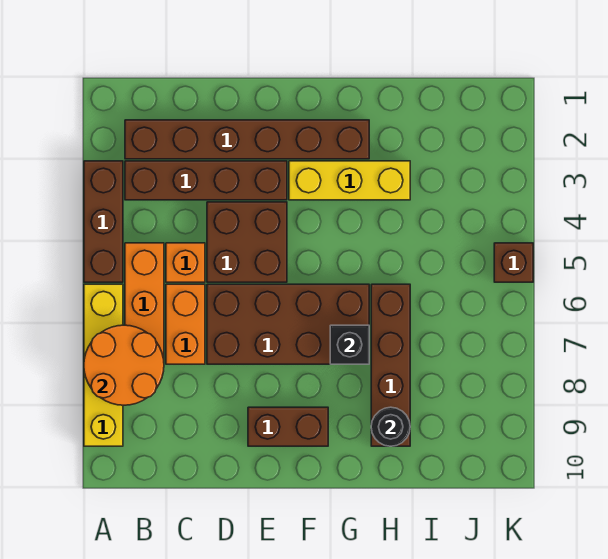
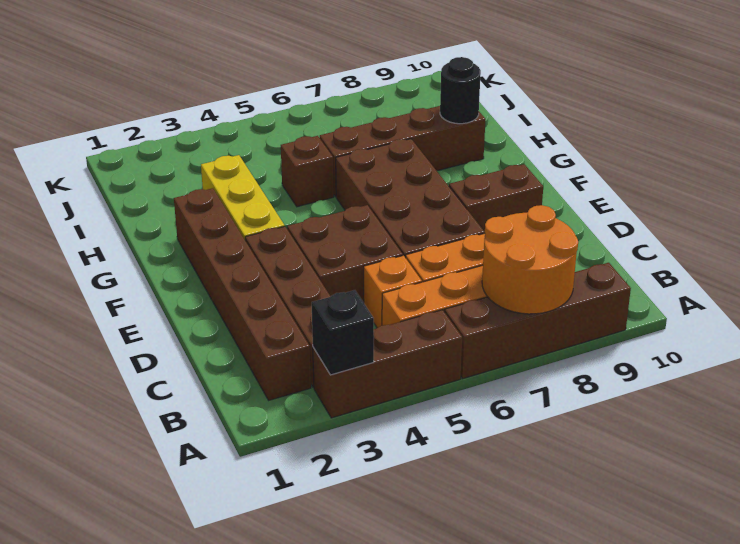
yellow 1x4 brick [84,284,123,446] -> brown 1x4 brick [445,263,631,378]
brown 1x2 brick [248,407,328,446] -> brown 1x2 brick turned to [449,164,543,231]
black 1x1 brick [330,325,369,364] -> black 1x1 brick moved to [312,290,374,375]
brown 1x1 brick [494,243,533,282] -> brown 1x1 brick moved to [281,136,334,207]

